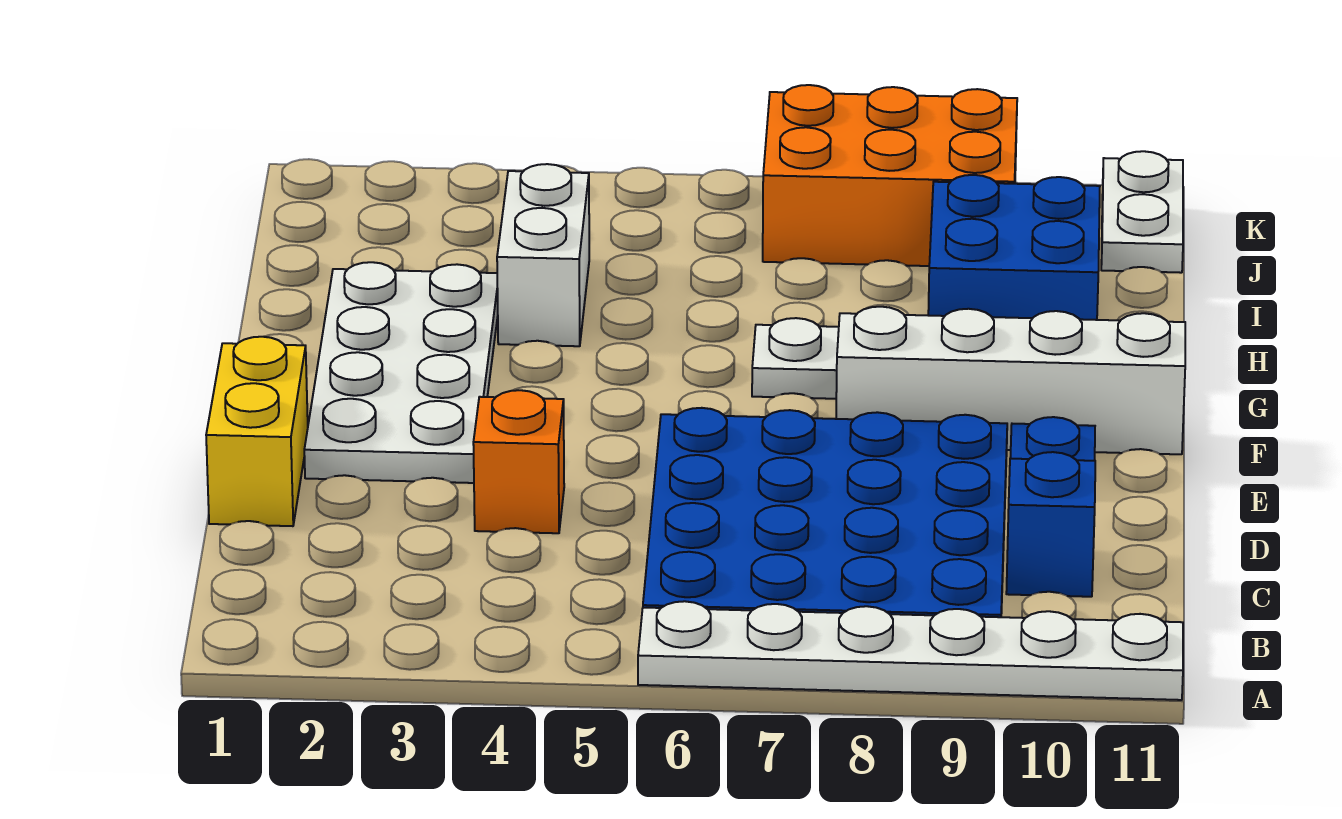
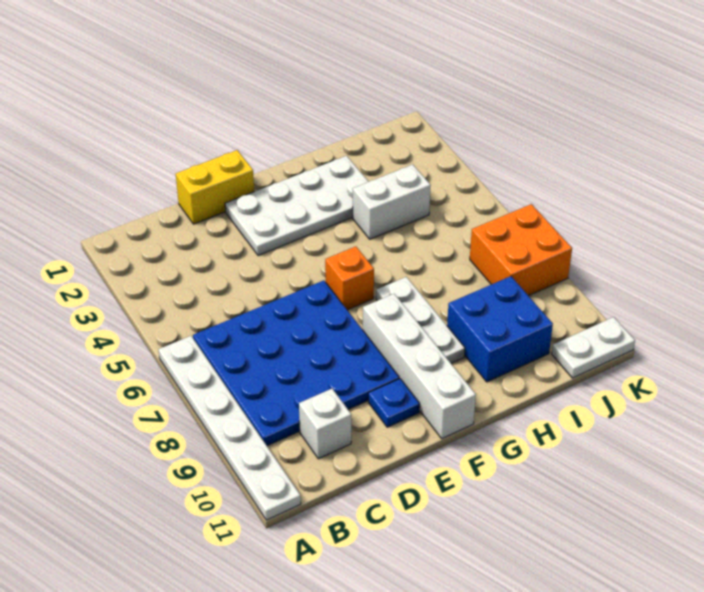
blue 1x1 brick [1006,452,1095,597] -> white 1x1 brick [299,389,351,459]
orange 1x1 brick [473,390,564,533] -> orange 1x1 brick moved to [325,247,374,310]
orange 2x3 brick [763,85,1017,266] -> orange 2x2 brick [470,204,572,296]

